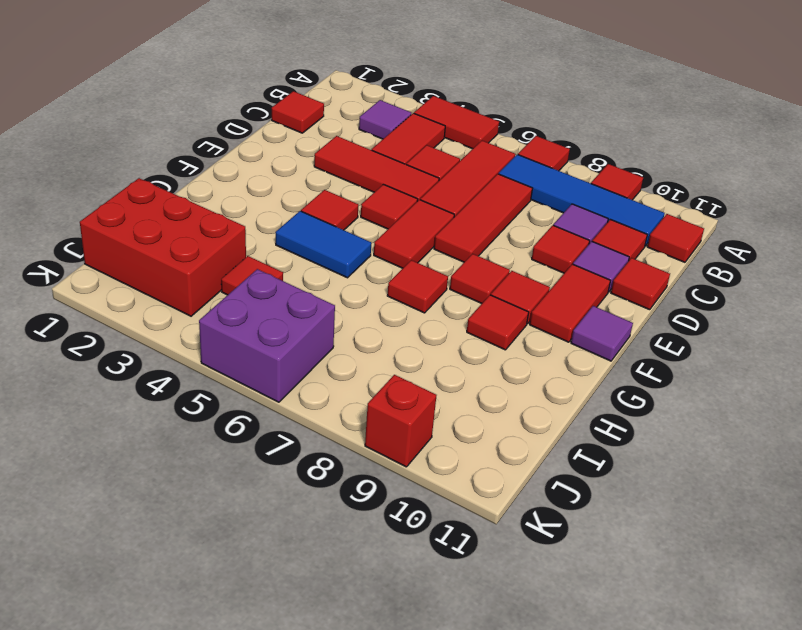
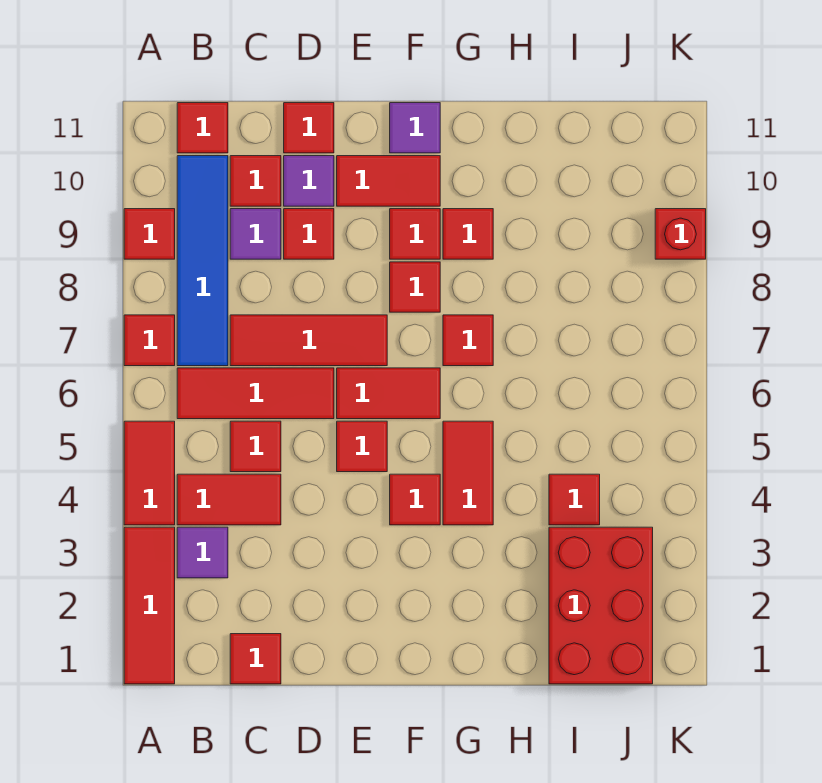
red 1x3 tile [314,136,439,201] -> red 1x3 tile moved to [124,527,175,684]
blue 1x2 tile [276,211,371,278] -> red 1x2 tile [443,421,493,525]
purple 2x2 brick [199,269,335,402] -> none

